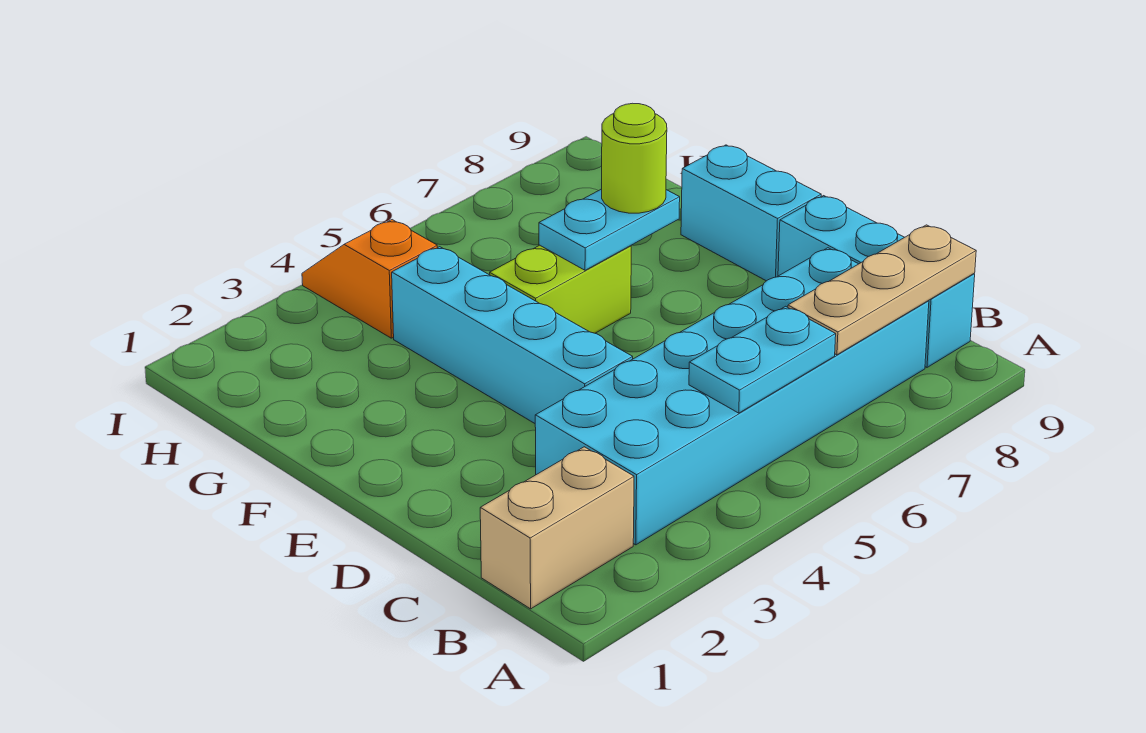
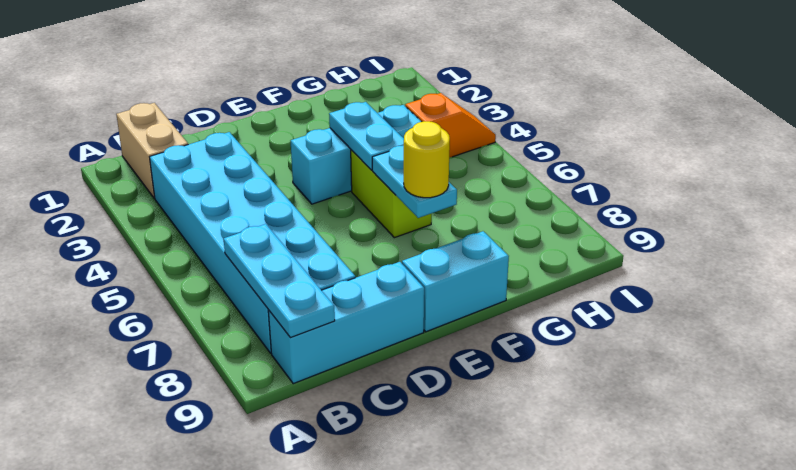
cyan 1x2 plate [689,306,836,413] -> cyan 1x2 plate moved to [329,102,404,170]
tan 1x3 plate [788,225,976,355] -> cyan 1x3 plate [224,224,335,338]
cyan 1x4 brick [392,247,633,423] -> cyan 1x3 brick [291,105,421,204]
lime 1x1 round brick [602,103,667,213] -> yellow 1x1 round brick [404,121,450,198]

